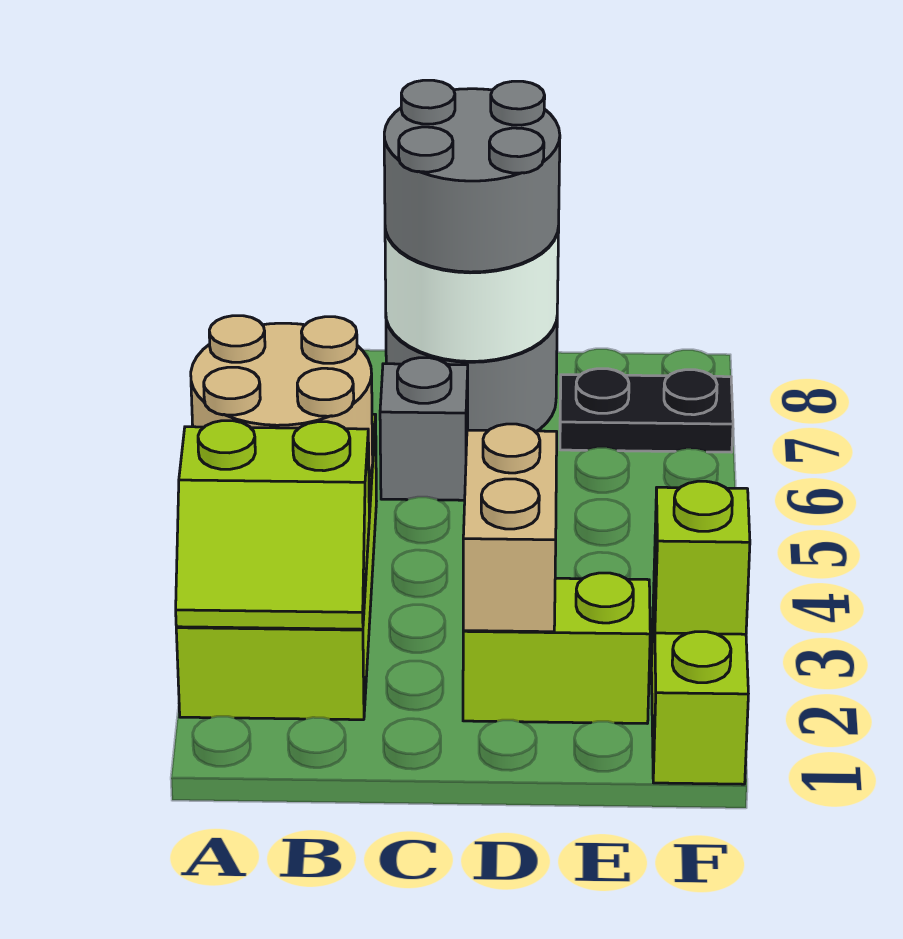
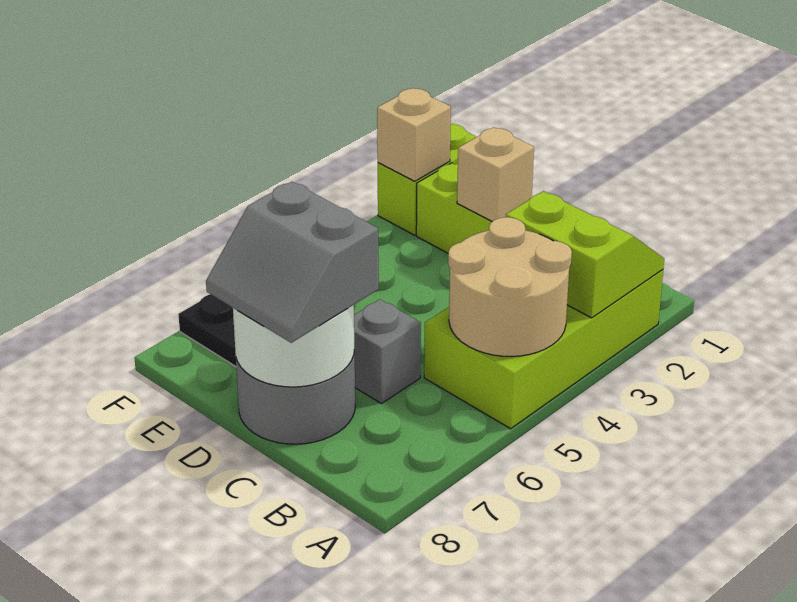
grey 2x2 round brick [384,80,560,272] -> grey 2x2 slope [206,182,379,343]
tan 1x2 brick [463,424,557,632] -> tan 1x1 brick [457,127,534,221]
lime 1x1 brick [654,481,750,634] -> tan 1x1 brick [377,88,451,181]

